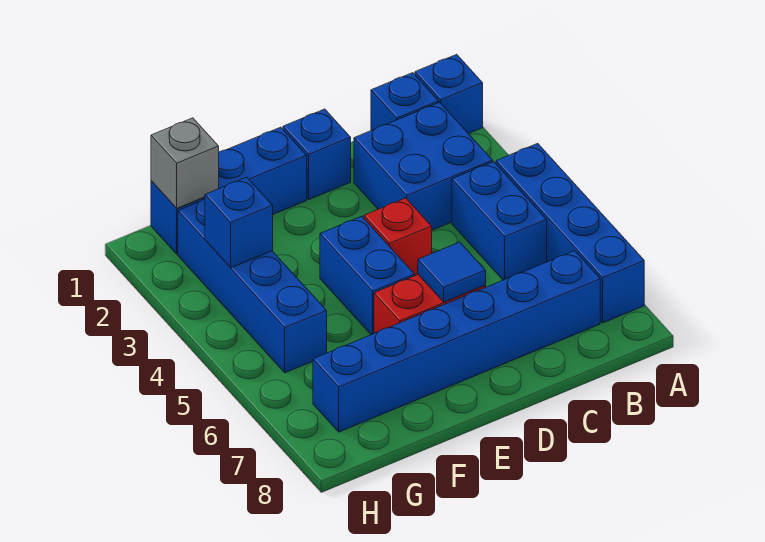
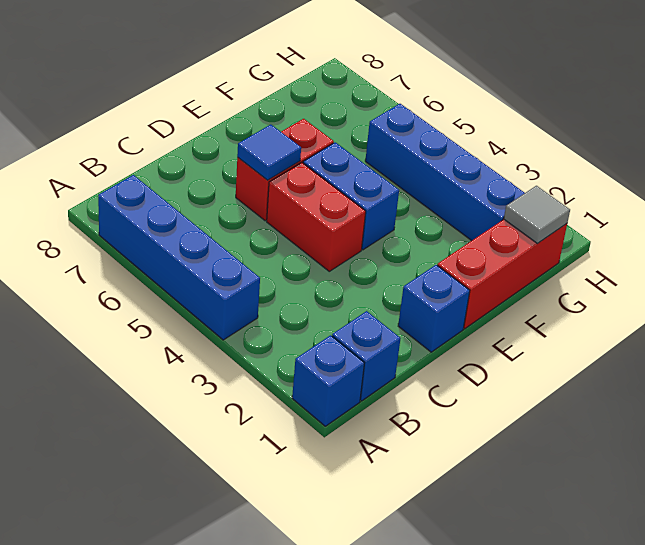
blue 2x2 brick [354,102,493,230] -> none
blue 1x2 brick [452,162,547,280] -> none
blue 1x6 brick [313,251,600,432] -> none
red 1x1 brick [364,198,432,276] -> red 1x2 brick [267,163,366,271]
blue 1x3 brick [151,127,307,254] -> red 1x3 brick [437,219,567,329]
grey 1x1 brick [151,118,219,208] -> grey 1x1 tile [504,186,570,244]
blue 1x1 brick [205,177,273,268] -> none

